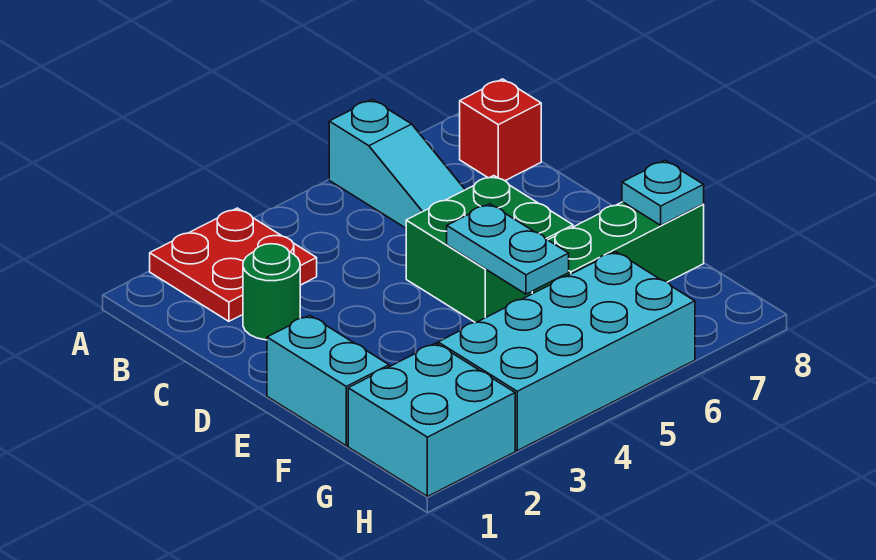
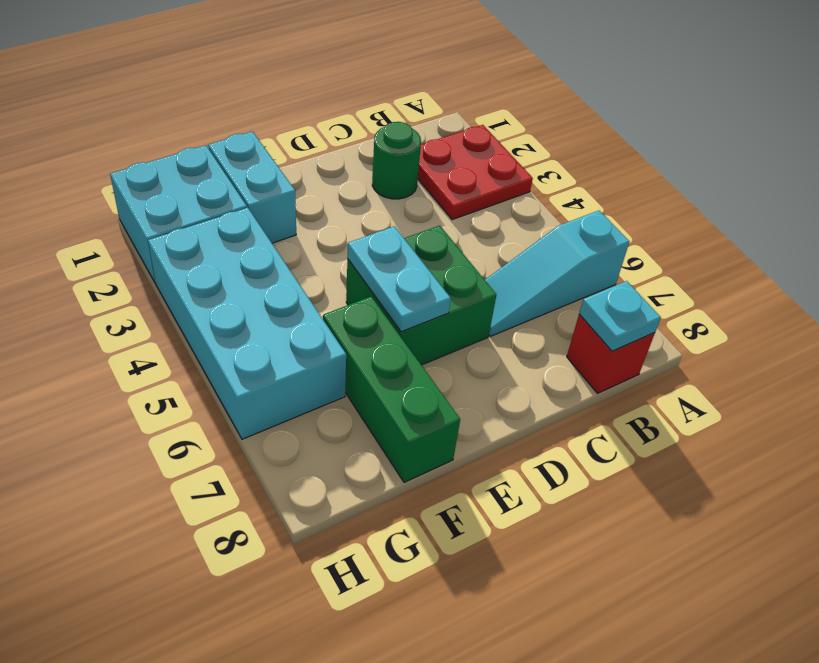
cyan 1x2 brick [267,315,389,446] -> cyan 1x2 brick turned to [208,132,296,243]
cyan 1x2 plate [447,204,569,294] -> cyan 1x2 plate turned to [347,226,451,332]
cyan 1x1 plate [622,160,704,225] -> cyan 1x1 plate moved to [579,281,661,351]

